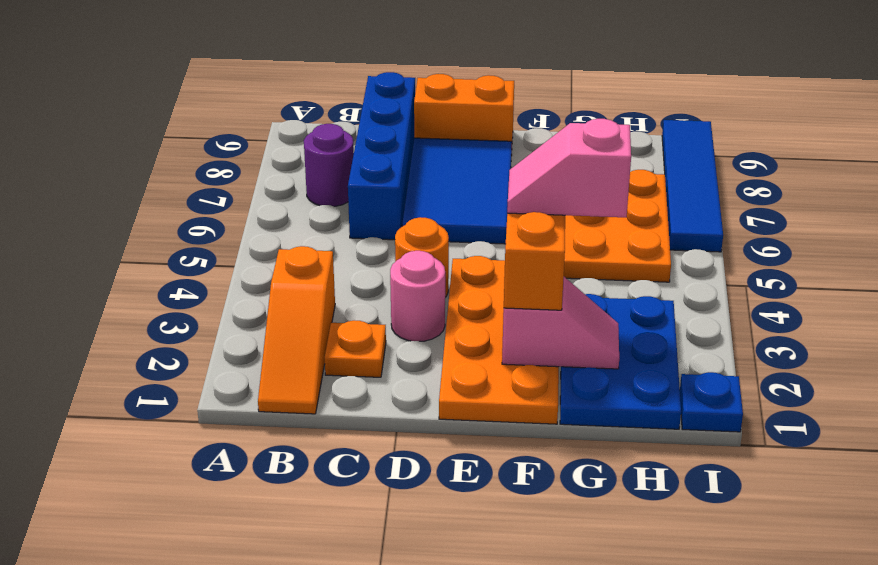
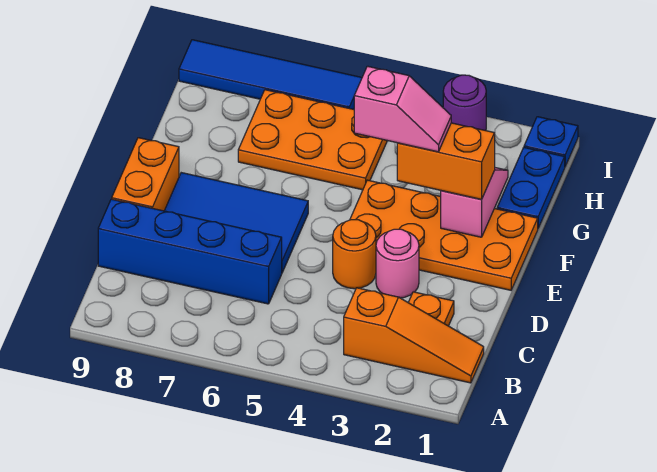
purple 1x1 round brick [304,124,354,206] -> purple 1x1 round brick moved to [443,75,486,131]
pink 1x2 slope [507,119,631,217] -> pink 1x2 slope turned to [354,66,451,152]
blue 2x3 plate [560,294,681,429] -> blue 1x2 plate [497,148,565,228]

